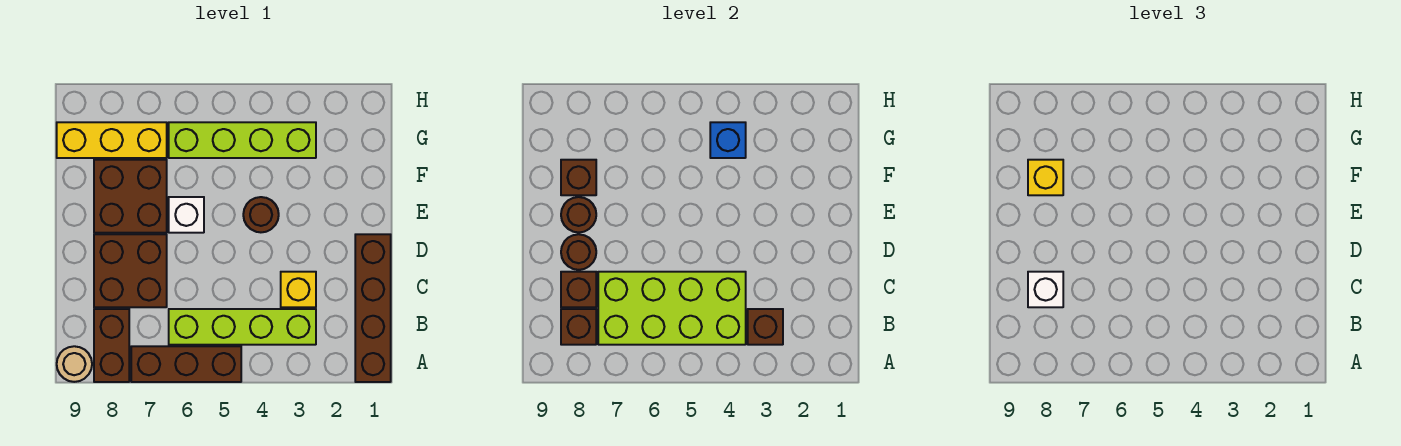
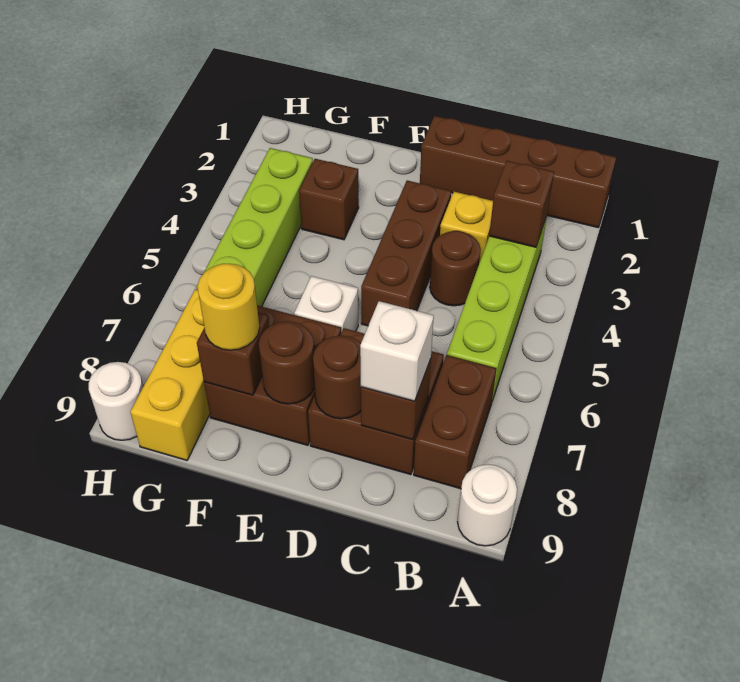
brown 1x3 brick [131,346,241,382] -> brown 1x3 brick moved to [361,181,451,326]
brown 1x2 brick [94,309,129,382] -> brown 1x2 brick turned to [414,355,496,489]
tan 1x1 round brick [57,346,92,382] -> white 1x1 round brick [458,464,517,546]
lime 2x4 brick [598,272,746,345] -> none
brown 1x1 brick [561,309,596,345] -> brown 1x1 brick moved to [299,159,359,240]
brown 1x1 round brick [243,197,279,232] -> brown 1x1 round brick moved to [430,231,481,306]
yellow 1x1 brick [1028,160,1063,195] -> yellow 1x1 round brick [198,264,260,350]
blue 1x1 brick [710,122,746,158] -> none
none -> white 1x1 round brick [89,362,143,440]

